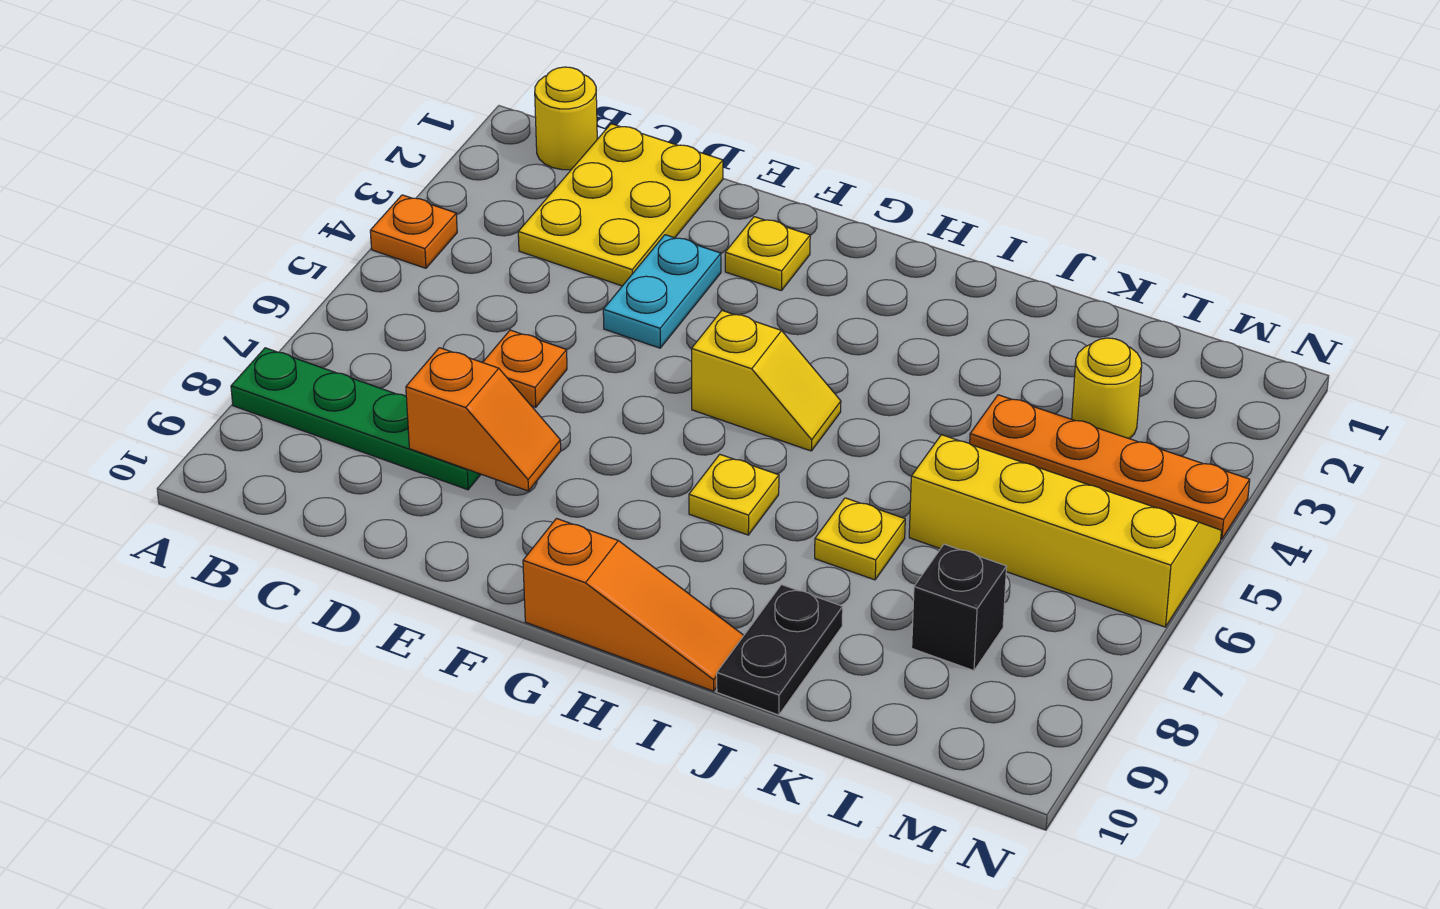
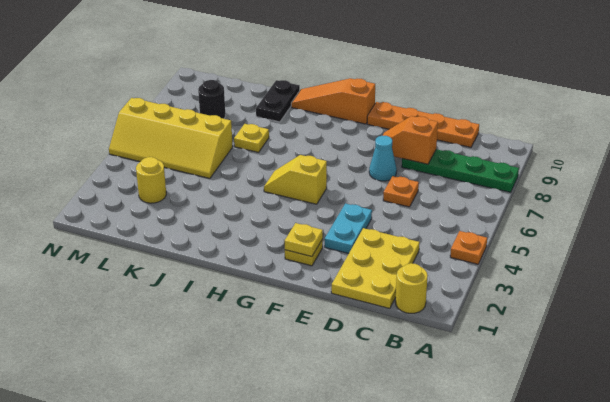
none -> cyan 1x1 cone [369,136,397,181]
yellow 1x1 plate [689,455,779,535] -> yellow 1x1 plate moved to [284,223,323,257]
orange 1x4 plate [970,395,1250,539] -> orange 1x4 plate moved to [367,102,479,147]
black 1x1 brick [912,544,1007,671] -> black 1x1 round brick [198,80,226,119]

